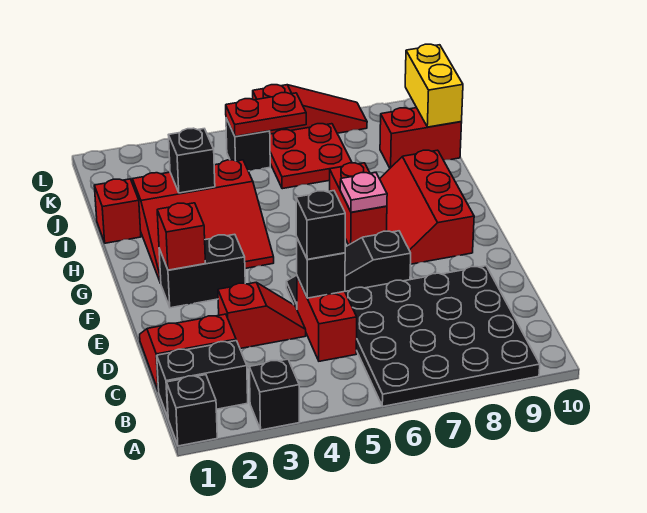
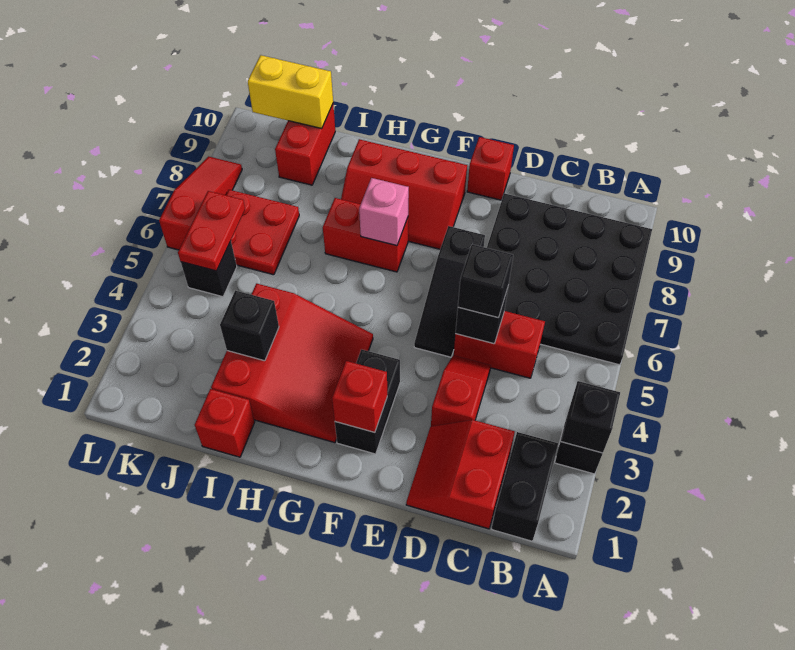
black 1x1 brick [167,375,217,446] -> black 1x1 brick moved to [561,381,620,453]
none -> red 1x1 brick [467,137,514,200]
pink 1x1 plate [340,173,387,212] -> pink 1x1 brick [359,178,409,246]

